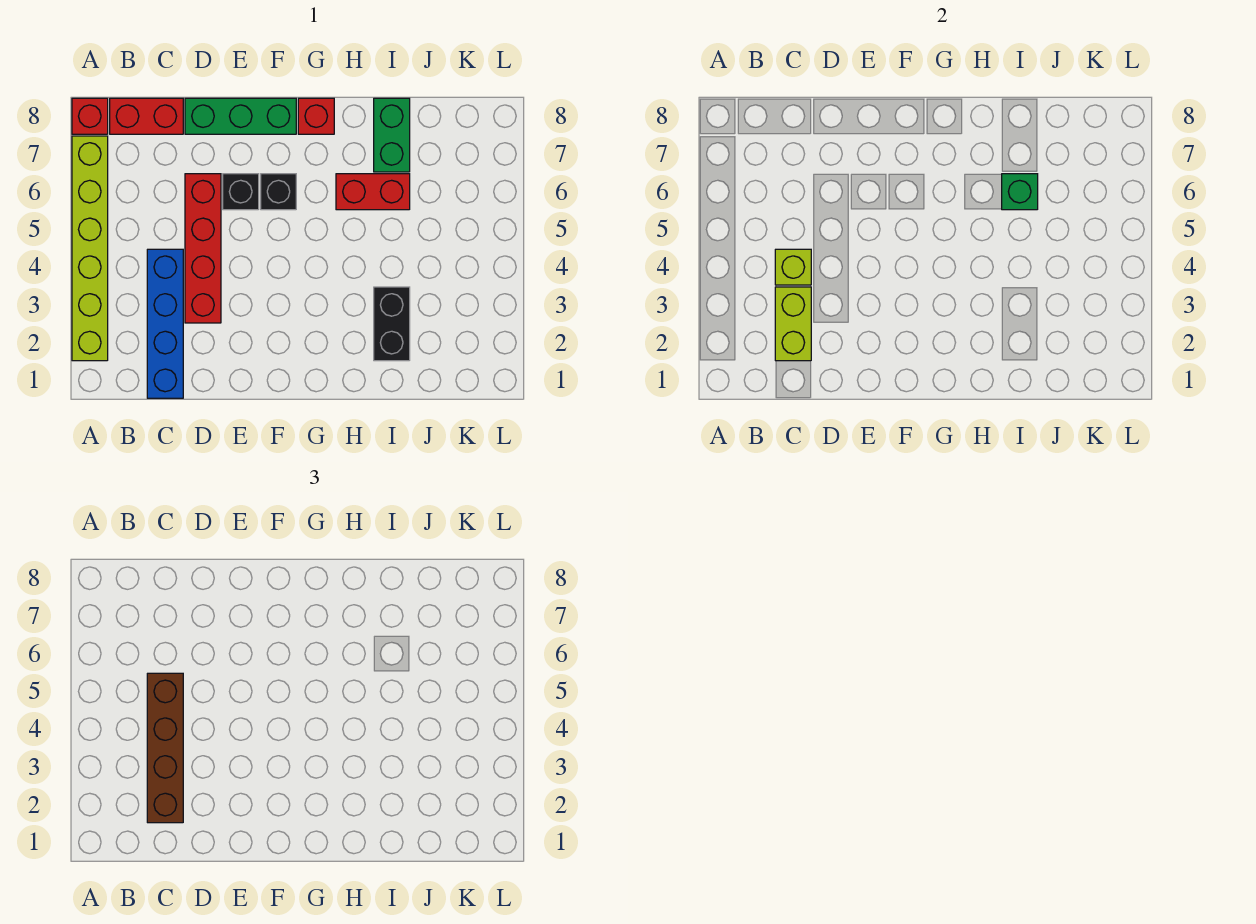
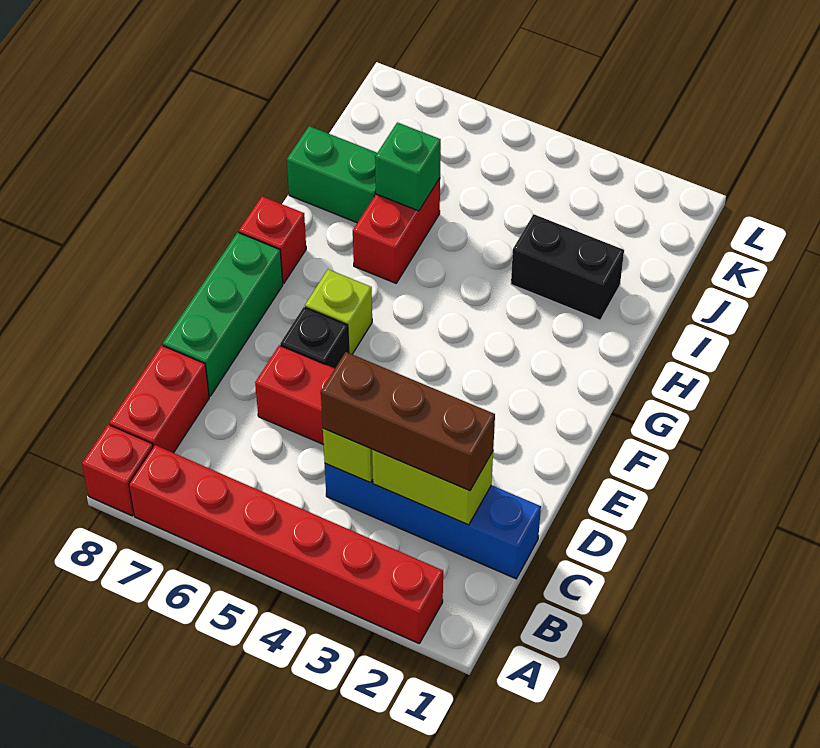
lime 1x6 brick [72,136,108,361] -> red 1x6 brick [129,445,443,643]
brown 1x4 brick [147,673,183,823] -> brown 1x3 brick [321,352,495,491]
black 1x1 brick [261,174,296,210] -> lime 1x1 brick [305,269,372,354]

